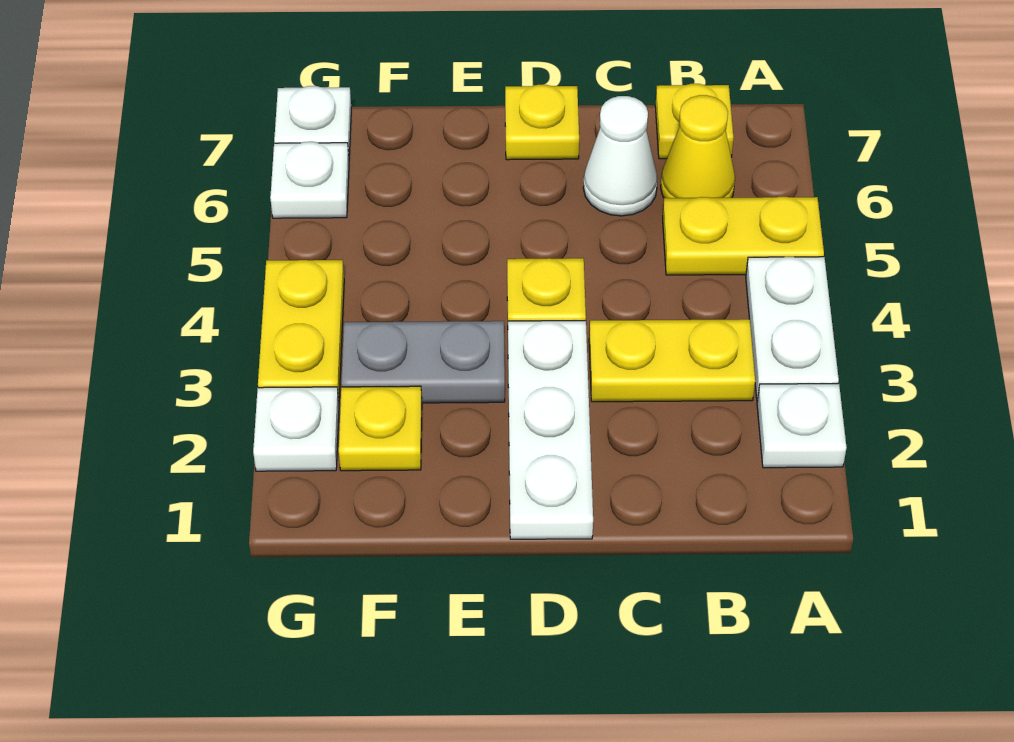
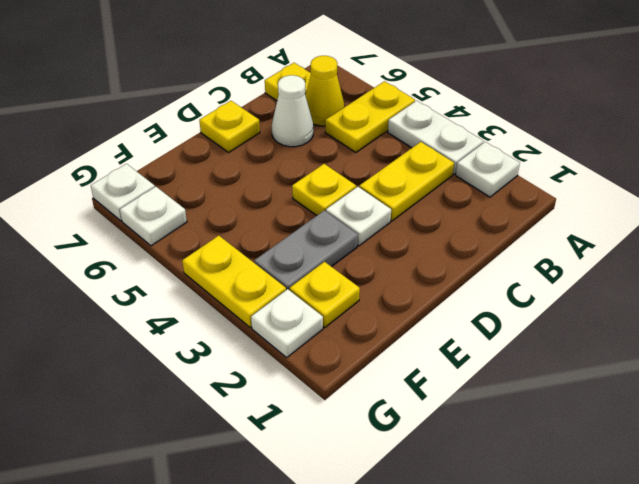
white 1x3 plate [508,321,593,539] -> white 1x1 plate [326,187,391,246]

